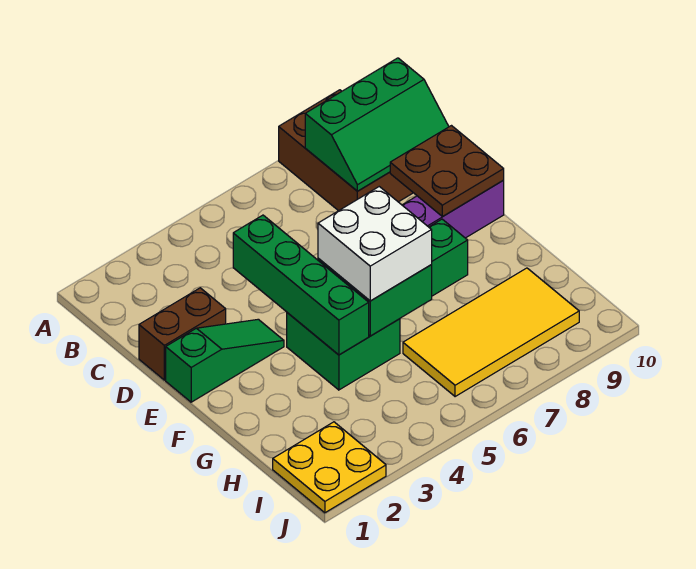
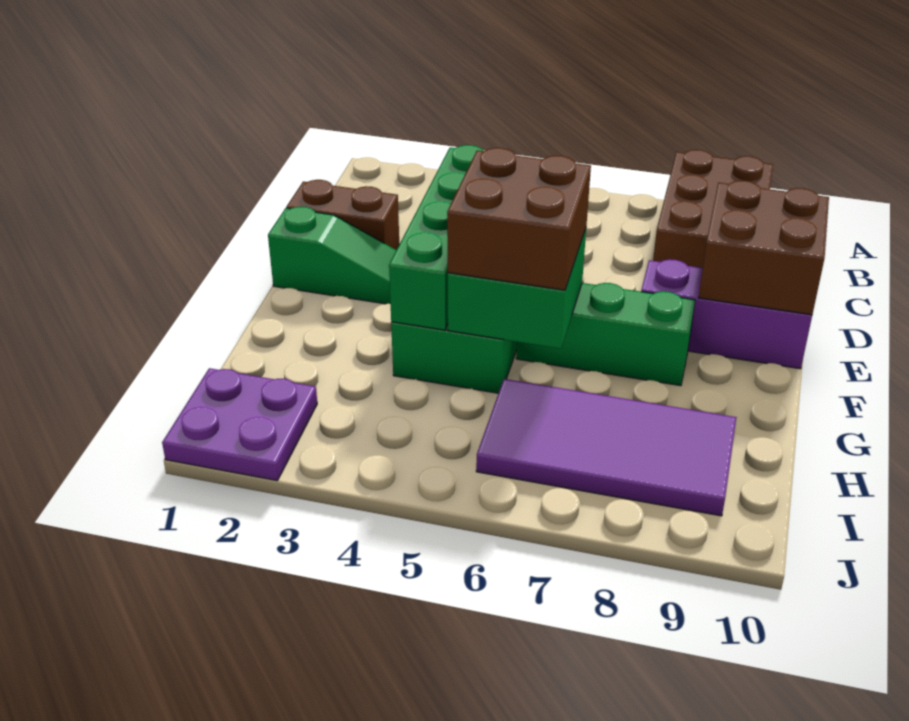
green 2x3 slope [305,58,449,191] -> none
brown 2x2 plate [390,126,504,217] -> brown 2x2 brick [698,181,829,315]
white 2x2 brick [318,187,432,301] -> brown 2x2 brick [447,148,591,290]
yellow 2x4 tile [403,268,579,397] -> purple 2x4 tile [476,379,737,516]
yellow 2x2 plate [273,422,386,513] -> purple 2x2 plate [162,368,317,481]

